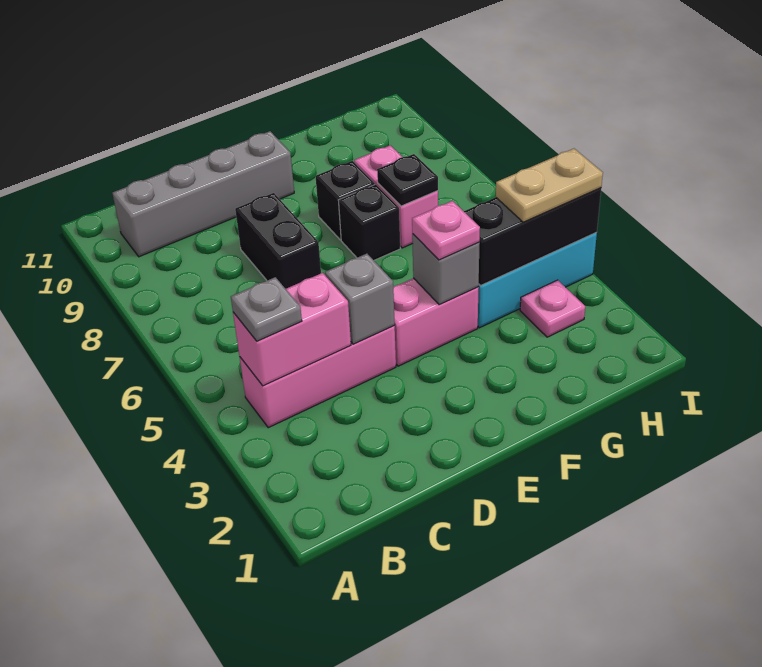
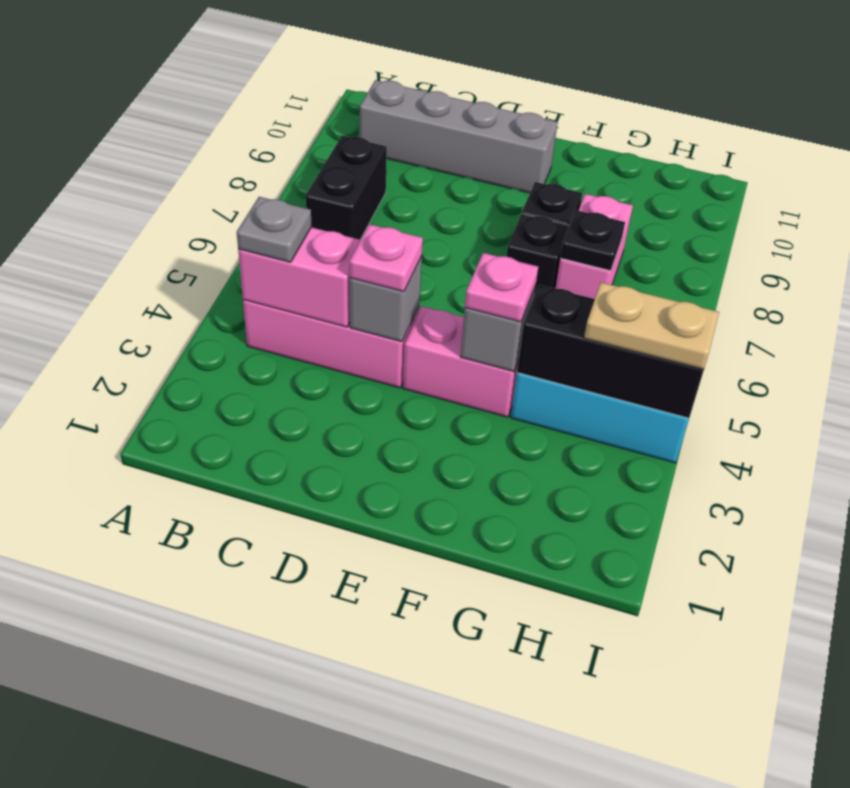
black 1x2 brick [235,193,321,289] -> black 1x2 brick moved to [306,136,387,240]
pink 1x1 plate [520,280,585,337] -> pink 1x1 plate moved to [350,224,423,292]

